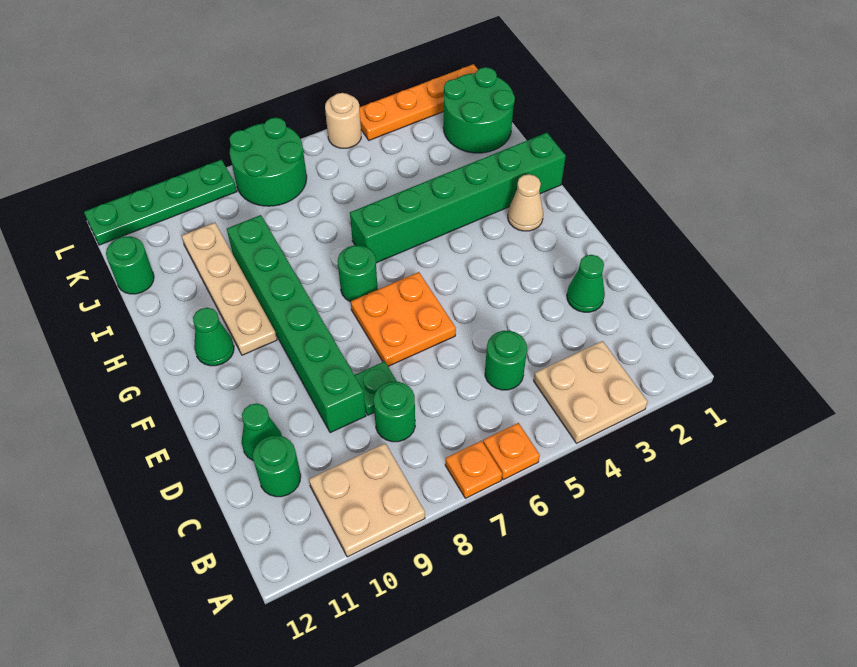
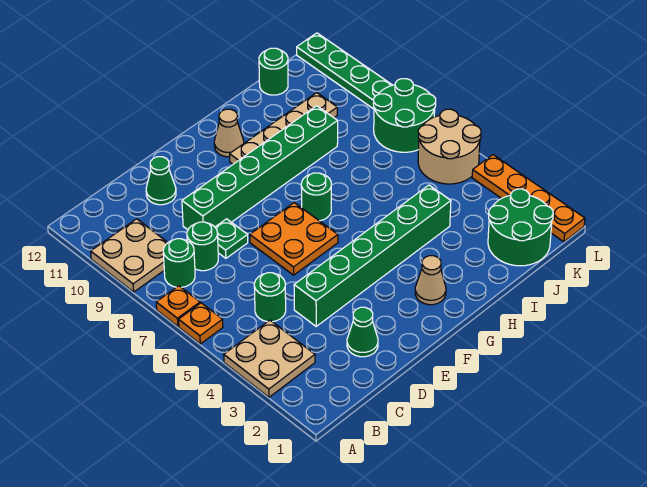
green 1x1 round brick [253,436,301,497] -> green 1x1 round brick moved to [163,239,195,287]
green 1x1 cone [193,308,234,366] -> tan 1x1 cone [214,109,244,157]
green 1x6 brick [350,133,566,263] -> green 1x6 brick turned to [294,185,451,326]
tan 1x1 round brick [325,93,361,148] -> tan 2x2 round brick [418,109,481,184]

